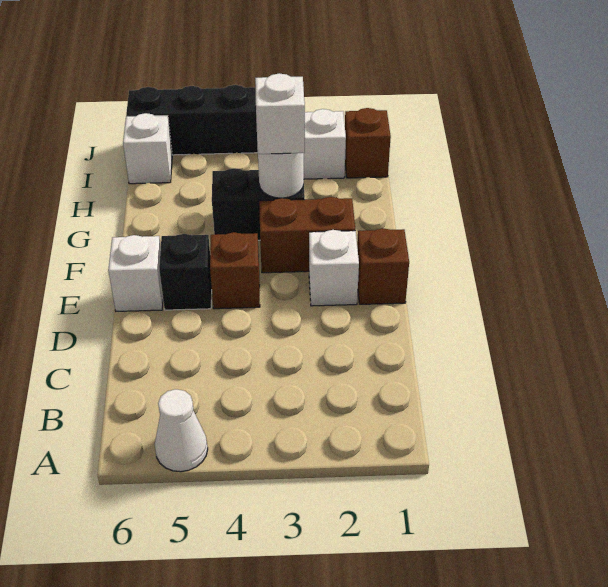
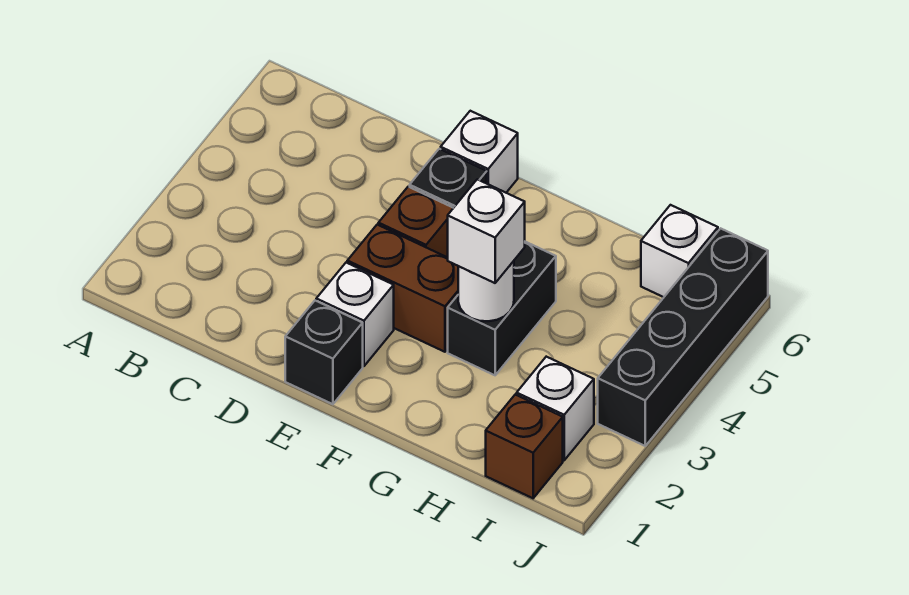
white 1x1 cone [155,389,208,472] -> none
brown 1x1 brick [357,228,409,304] -> black 1x1 brick [285,301,363,404]
brown 1x2 brick [259,197,355,273] -> brown 1x2 brick turned to [347,225,458,352]

